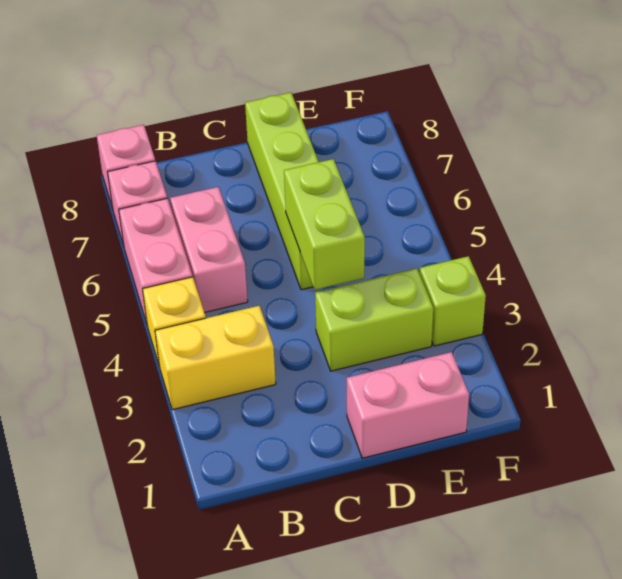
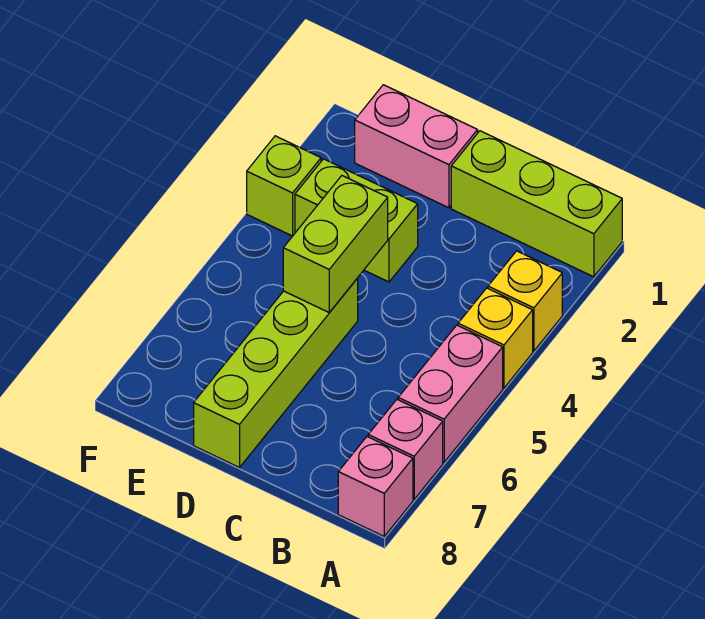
none -> lime 1x3 brick [451,131,622,277]
yellow 1x2 brick [155,306,276,410] -> yellow 1x1 brick [488,251,562,351]
pink 1x2 brick [170,187,248,312] -> none

